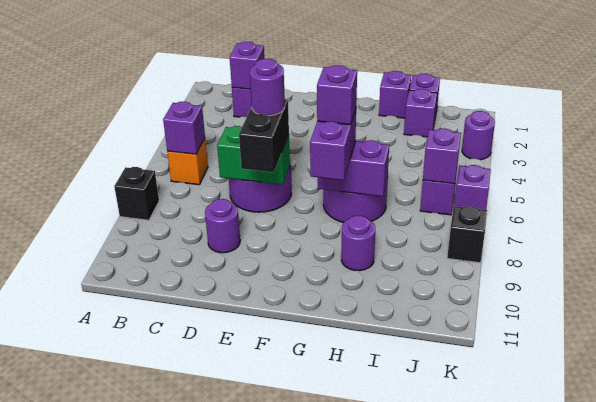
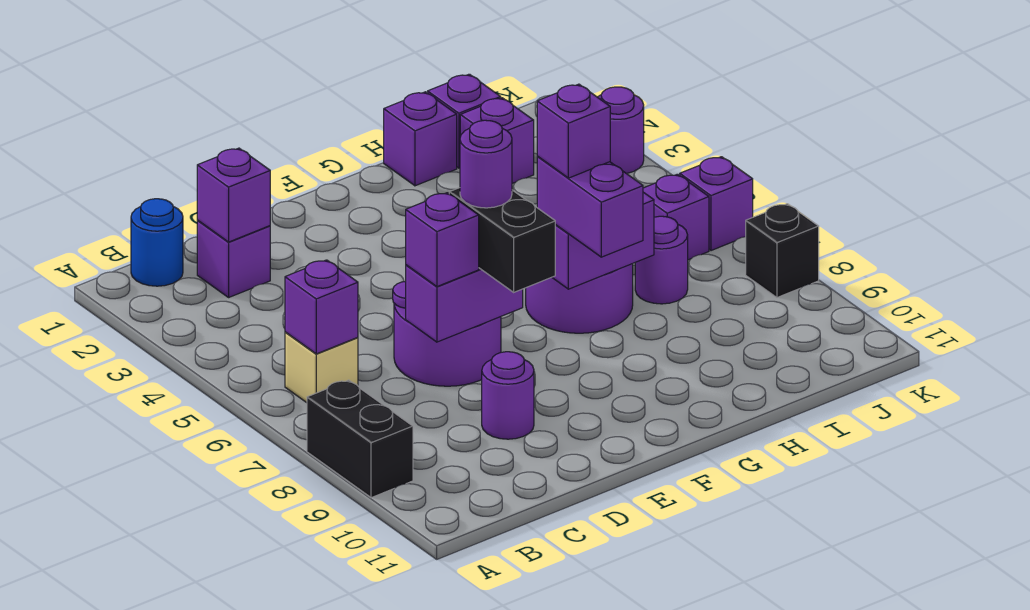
black 1x1 brick [114,167,159,220] -> black 1x2 brick [307,380,413,498]
none -> blue 1x1 round brick [131,199,183,286]
orange 1x1 brick [167,138,208,185] -> tan 1x1 brick [285,332,358,403]
green 1x2 brick [217,126,290,185] -> purple 1x2 brick [406,265,523,342]
purple 1x1 round brick [341,216,375,271] -> purple 1x1 round brick moved to [635,216,688,304]
purple 1x1 brick [423,128,461,184] -> purple 1x1 brick moved to [406,193,479,287]

